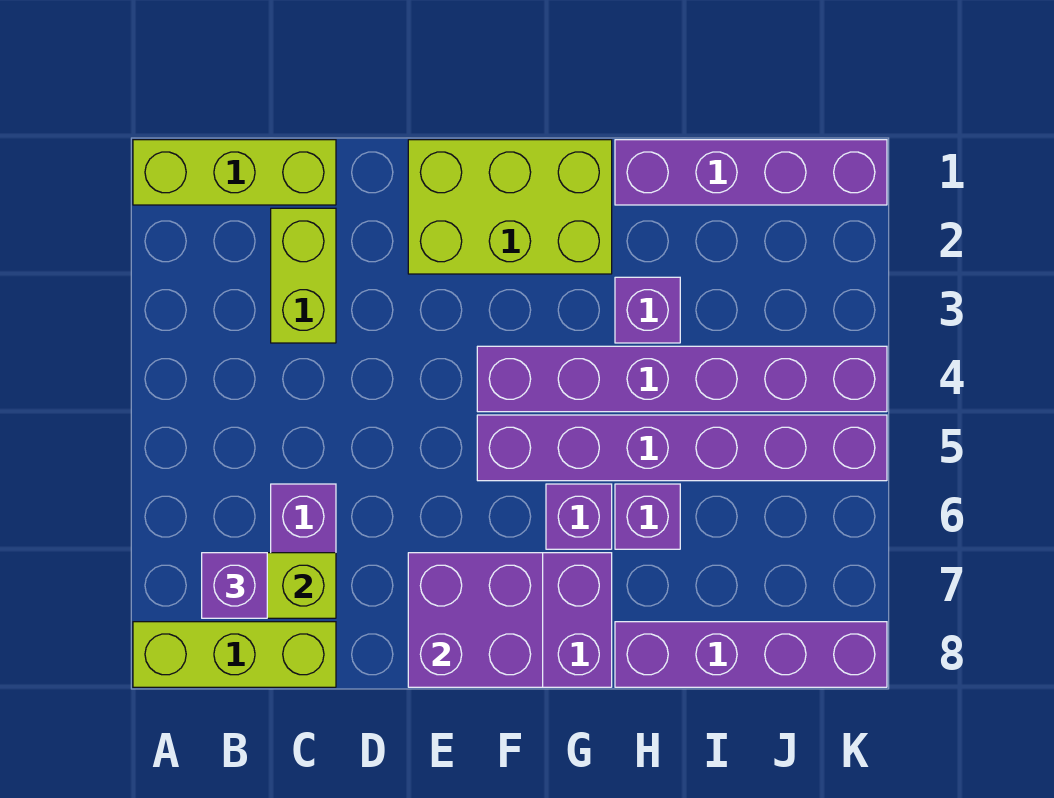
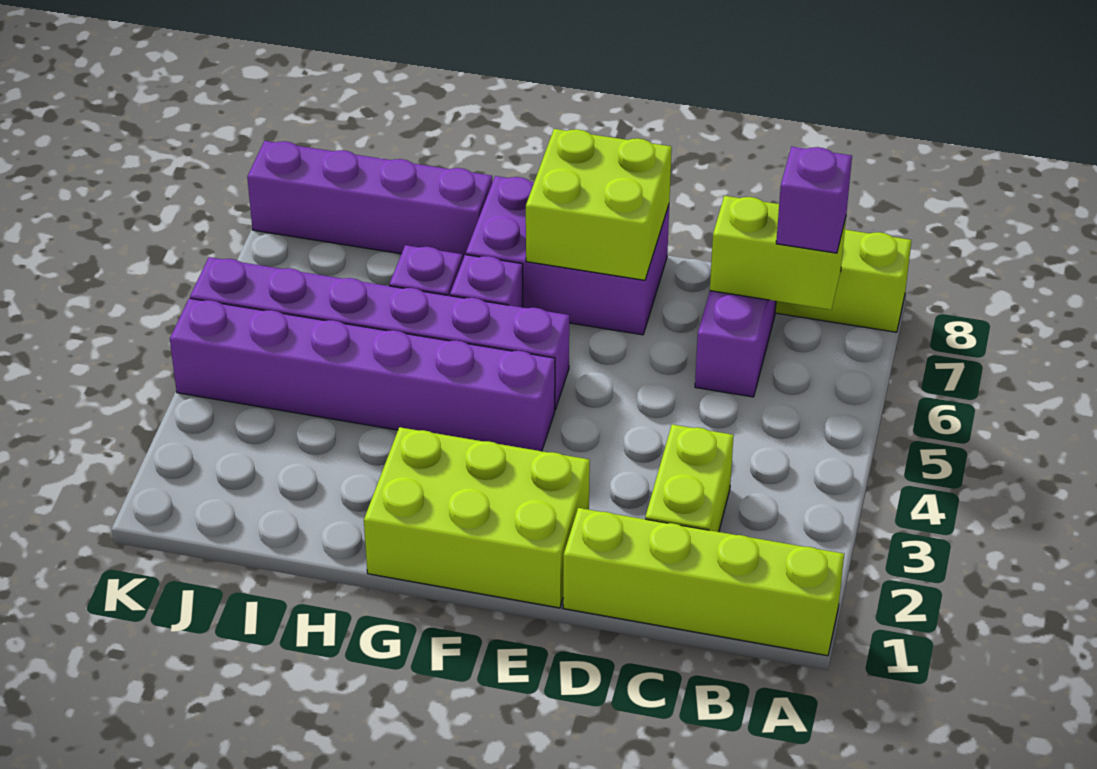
lime 1x3 brick [133,140,336,205] -> lime 1x4 brick [563,508,844,656]
purple 2x2 brick [408,553,543,687] -> lime 2x2 brick [526,129,672,280]
purple 1x4 brick [615,140,887,205] -> none
purple 1x1 brick [615,277,680,343] -> none

